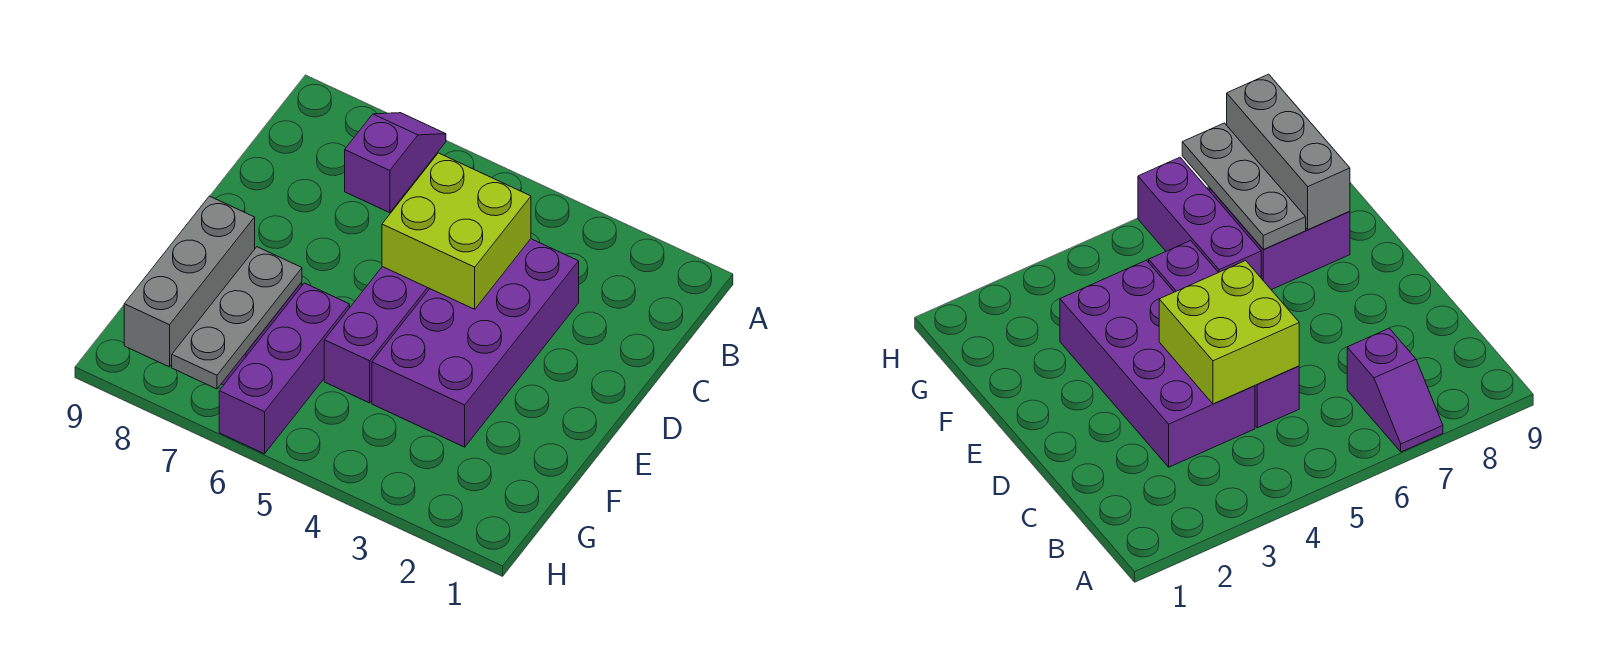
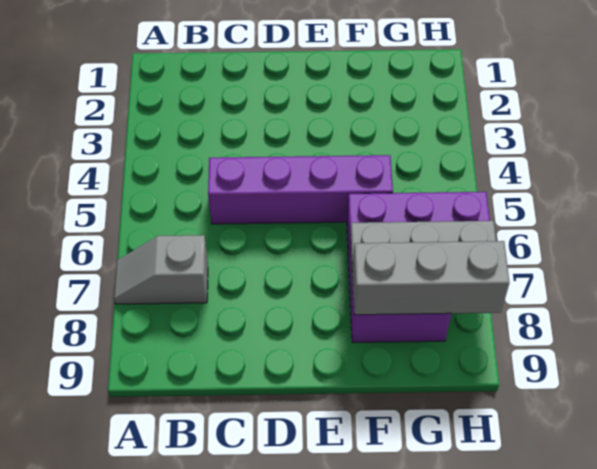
purple 1x2 slope [345,113,446,213] -> grey 1x2 slope [114,235,208,304]
purple 2x4 brick [372,239,579,447] -> none
lime 2x2 brick [382,153,531,309] -> none

